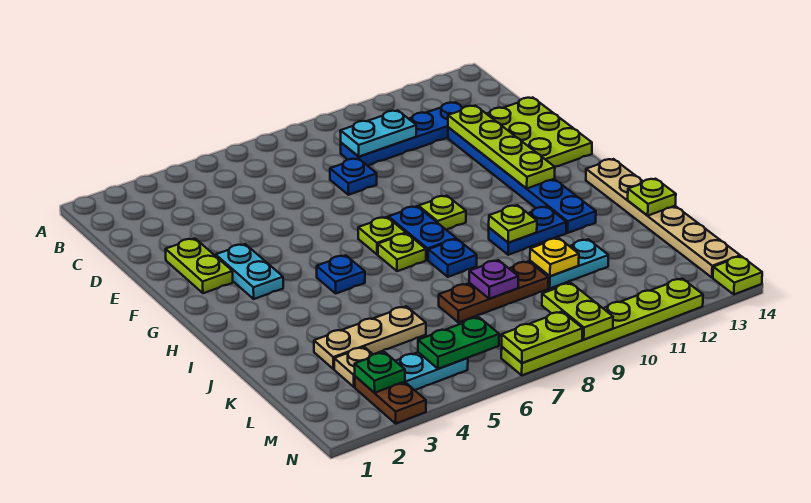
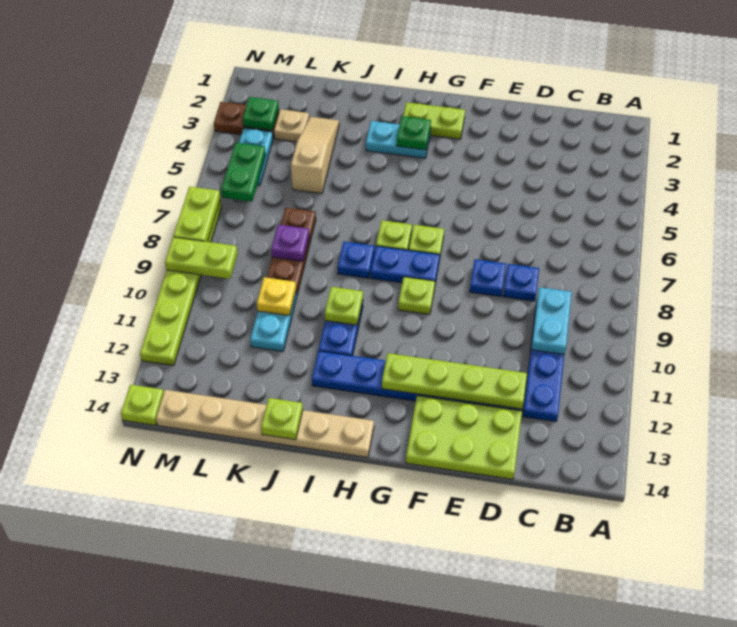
lime 1x2 plate [166,239,233,293] -> lime 1x2 plate moved to [403,102,465,139]
cyan 1x2 plate [216,244,283,299] -> cyan 1x2 plate moved to [366,121,430,158]
none -> green 1x1 plate [397,116,431,150]
blue 1x1 plate [317,255,365,293] -> blue 1x1 plate moved to [470,259,506,296]
tan 1x3 plate [314,306,426,369] -> tan 1x3 slope [291,117,339,194]

